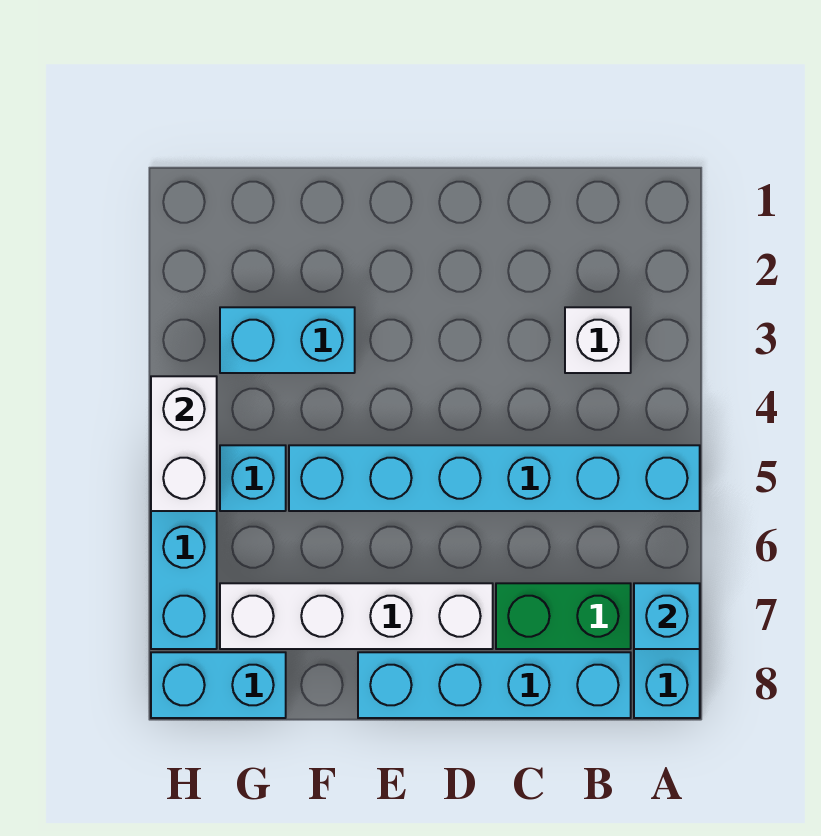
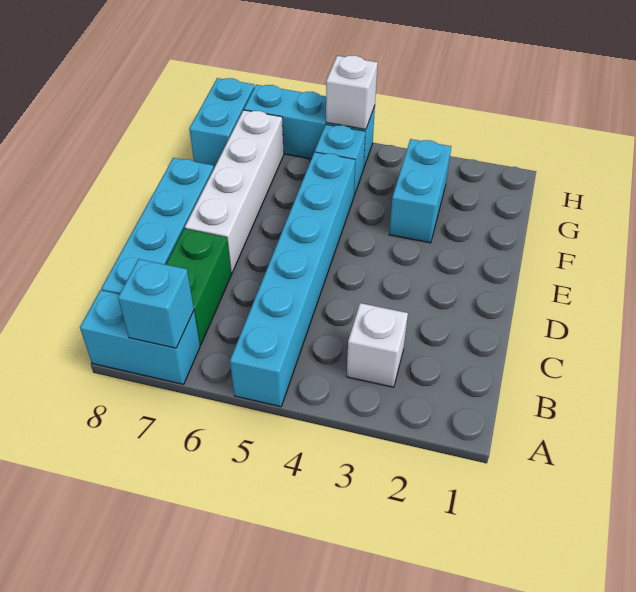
white 1x2 brick [151,376,217,511] -> white 1x1 brick [326,56,378,129]

